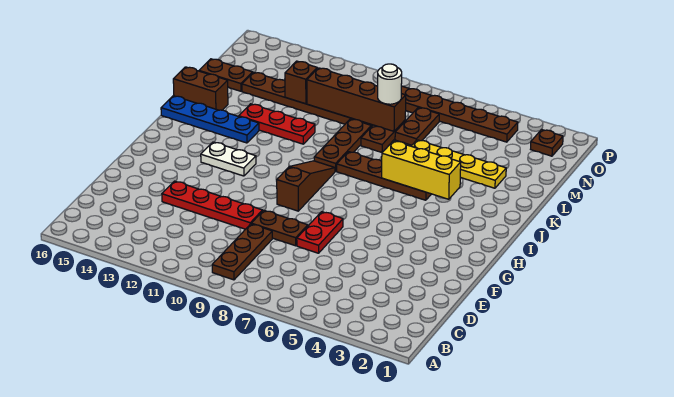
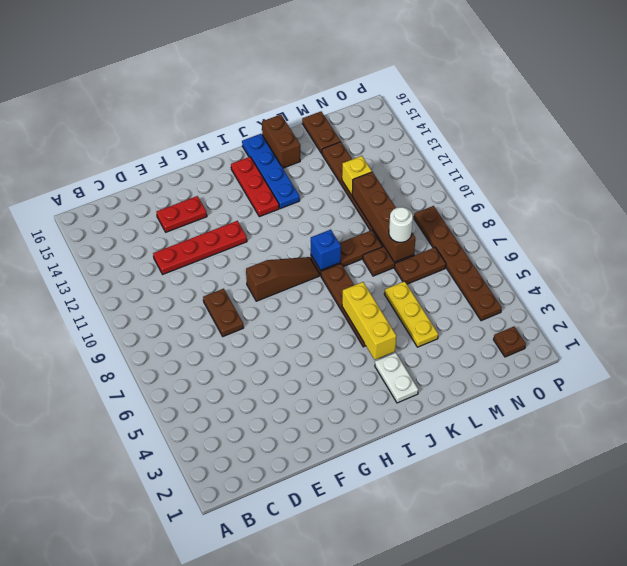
brown 1x3 plate [212,224,272,280] -> none
red 1x2 plate [297,212,343,253] -> red 1x2 plate moved to [157,196,207,232]
red 1x4 plate [162,181,263,229] -> red 1x4 plate turned to [153,221,247,274]
white 1x2 plate [201,142,256,176] -> white 1x2 plate moved to [375,353,418,403]
none -> blue 1x1 brick [311,230,341,270]
red 1x3 plate [239,104,315,144] -> red 1x3 plate moved to [231,157,279,217]
yellow 1x4 plate [412,140,506,188] -> yellow 1x3 plate [384,281,438,347]
brown 1x1 brick [285,61,317,104] -> yellow 1x1 brick [342,156,372,195]

